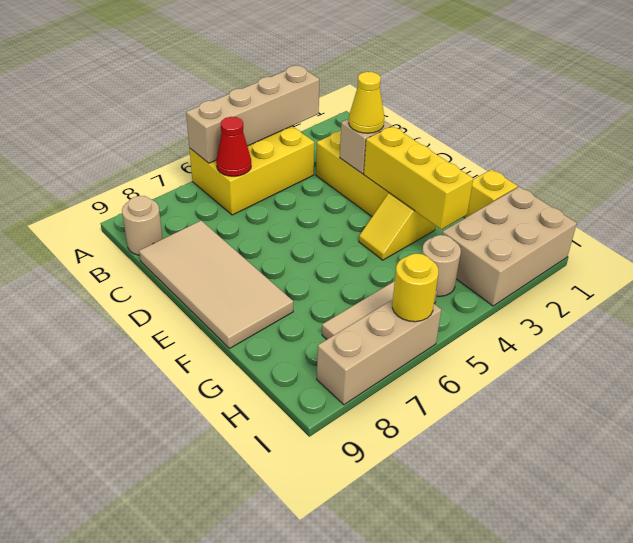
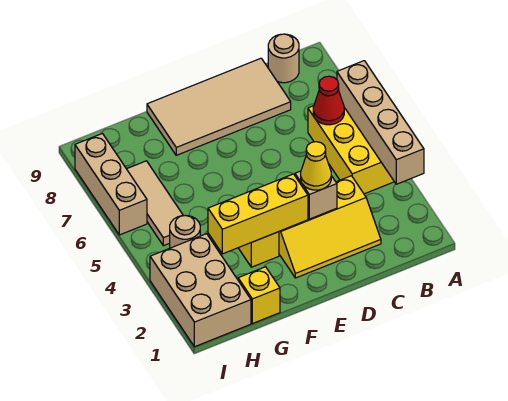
yellow 1x1 round brick [392,254,438,322] -> none

